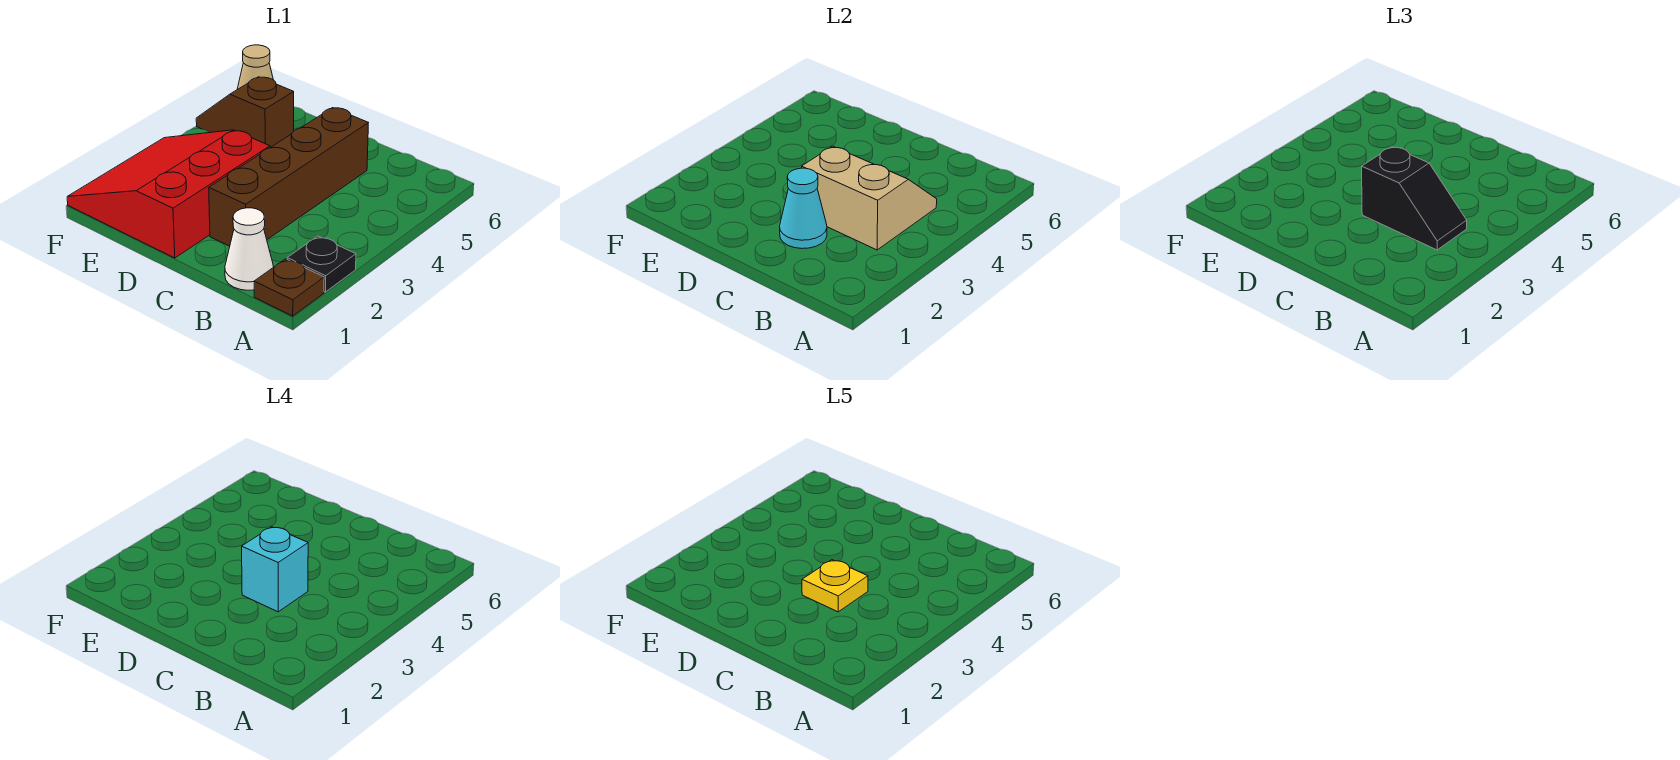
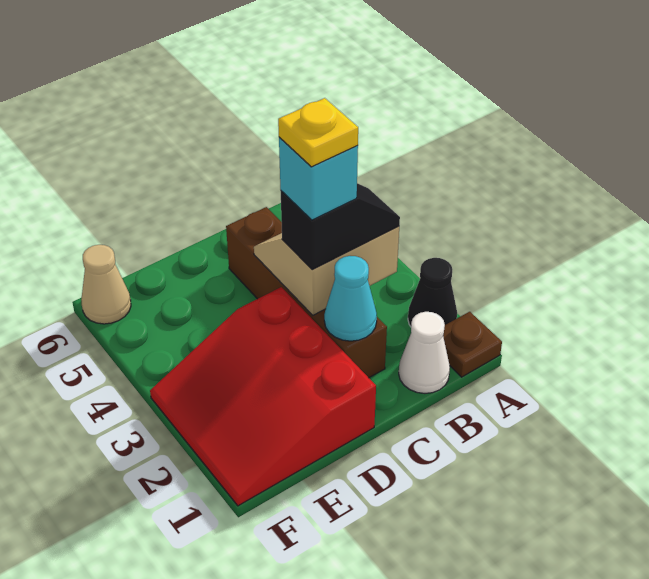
black 1x1 plate [287,236,356,292] -> black 1x1 cone [408,258,457,326]
brown 1x2 slope [196,77,294,147] -> none

